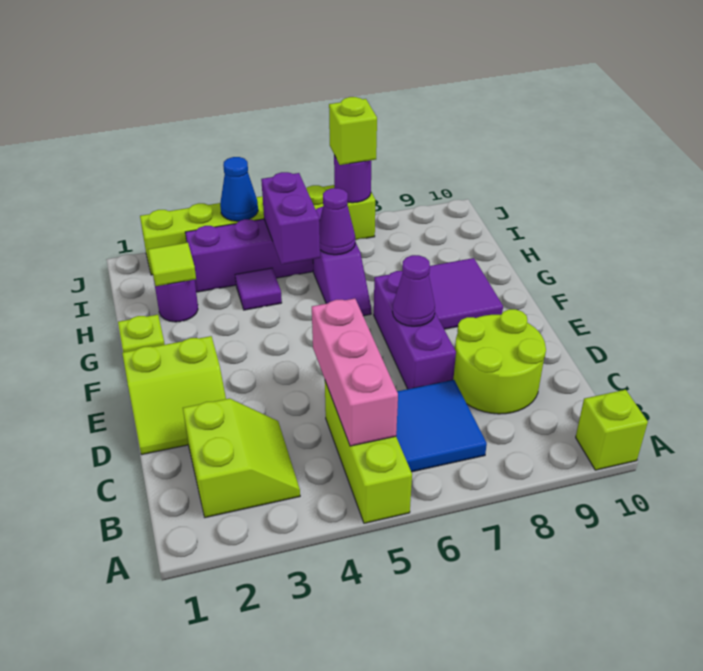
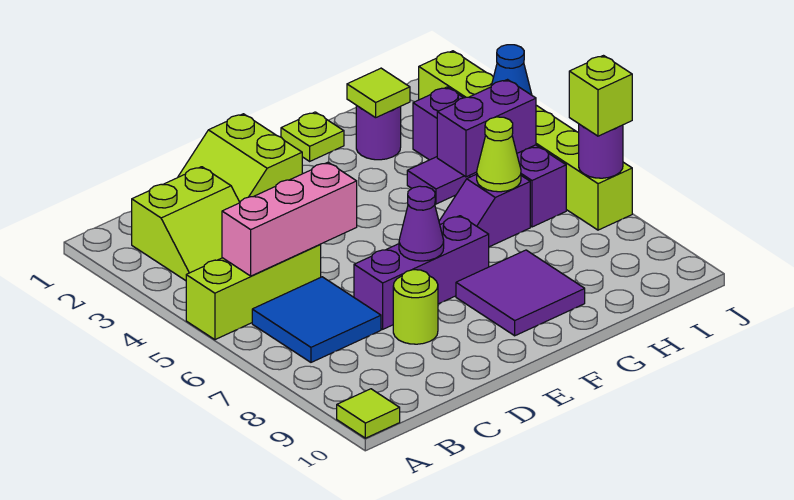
lime 1x1 brick [576,390,648,470] -> lime 1x1 tile [337,389,400,438]
lime 2x2 round brick [453,309,546,414] -> lime 1x1 round brick [393,270,438,344]
purple 1x1 cone [319,188,355,255] -> lime 1x1 cone [477,117,521,192]

